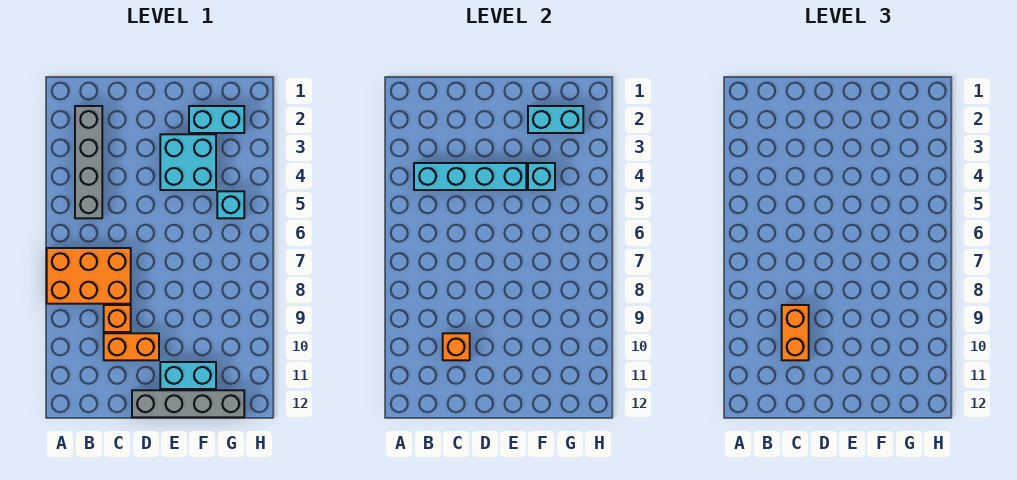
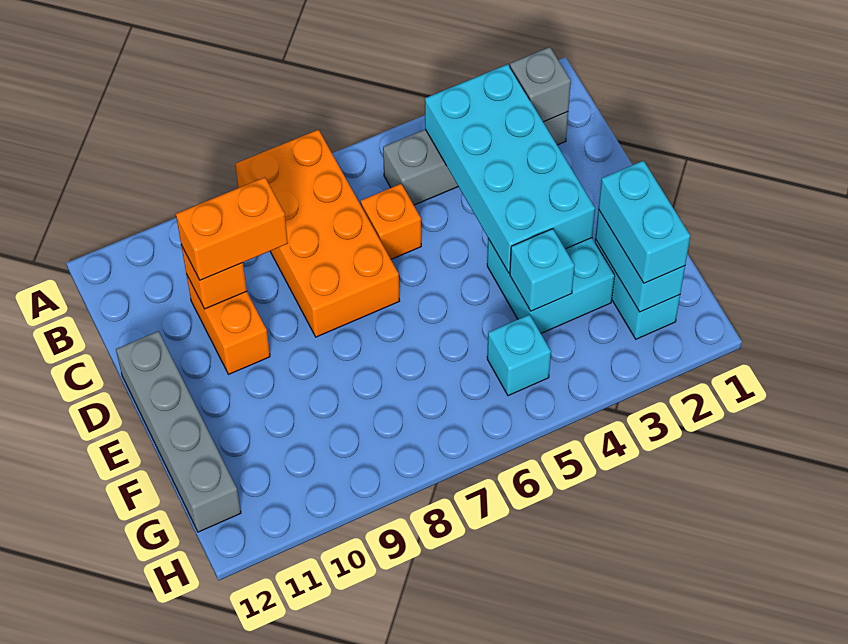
orange 2x3 brick [47,248,131,304] -> orange 2x4 brick [235,130,400,337]
none -> grey 1x1 brick [510,47,571,122]
cyan 1x4 brick [414,163,526,190] -> cyan 2x4 brick [425,64,595,273]
orange 1x1 brick [104,305,131,332] -> orange 1x1 brick moved to [361,184,421,259]
cyan 1x2 brick [160,362,216,389] -> cyan 1x2 brick moved to [599,161,690,283]

